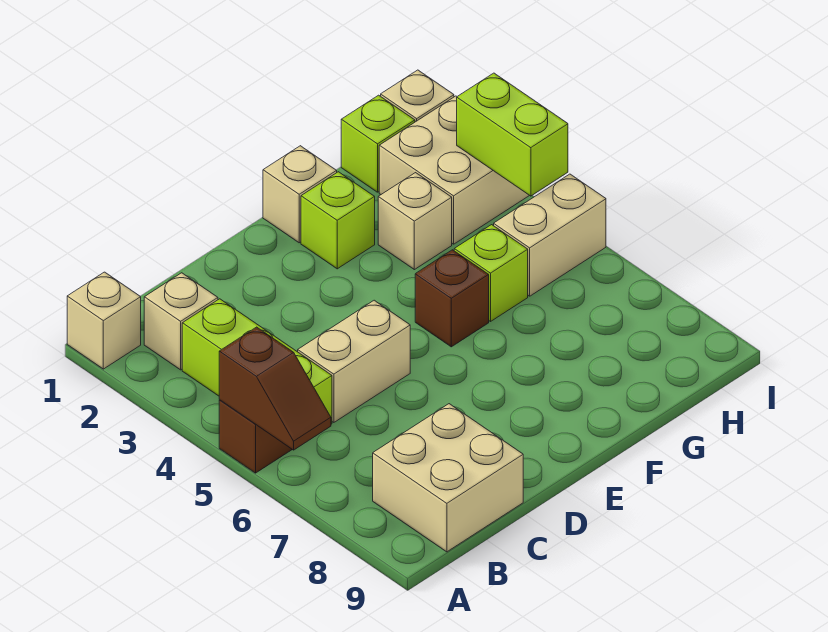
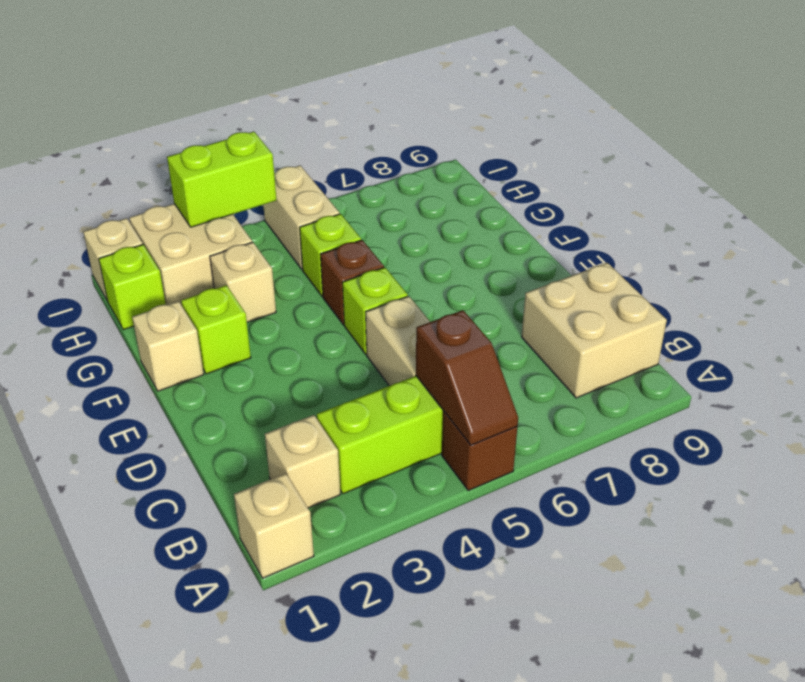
brown 1x2 slope [219,327,331,450] -> brown 1x2 slope turned to [416,310,518,445]
none -> lime 1x1 brick [342,267,408,354]

